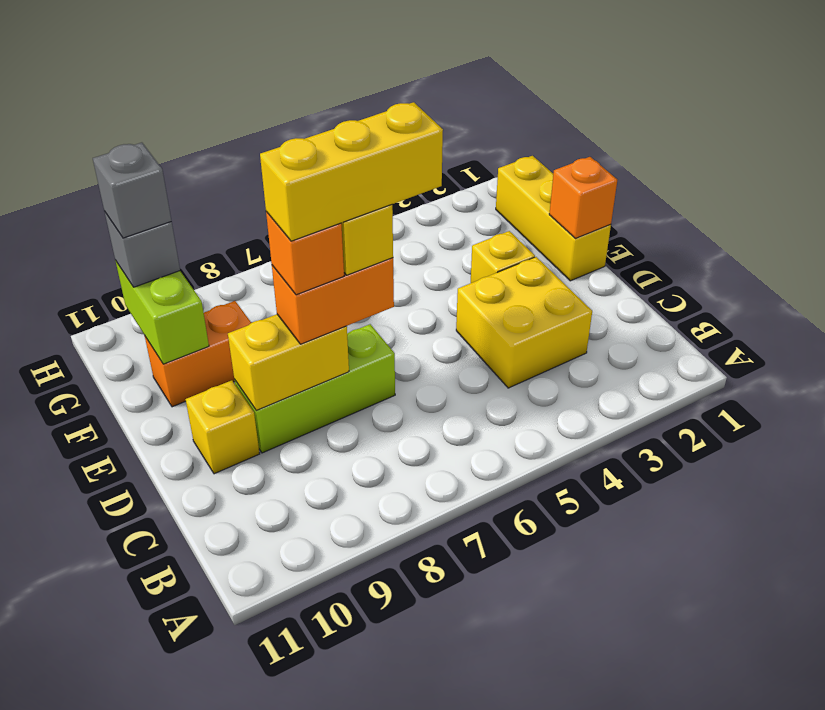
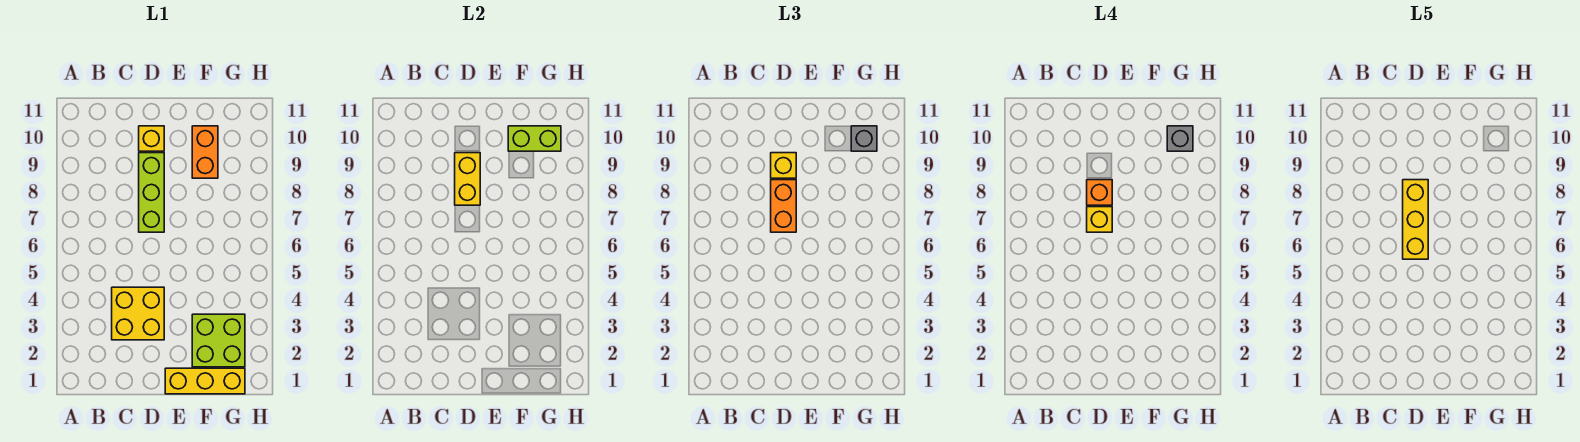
orange 1x1 brick [549,157,617,238] -> none
yellow 1x1 brick [471,231,535,283] -> yellow 1x1 brick moved to [771,153,796,178]
none -> lime 2x2 brick [192,314,245,367]

